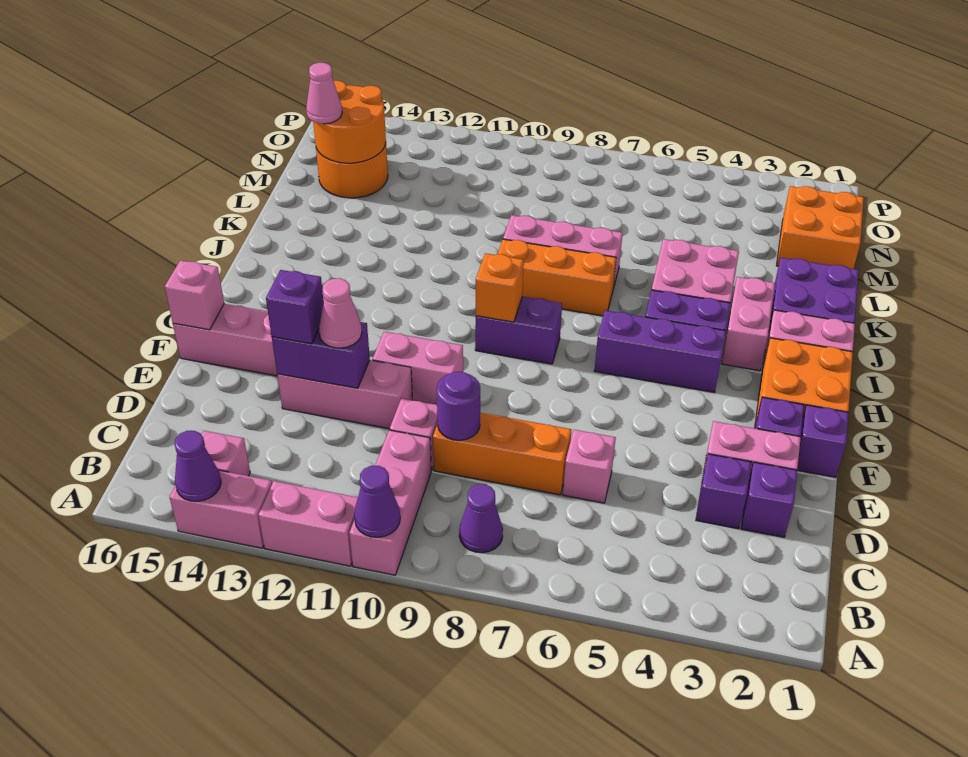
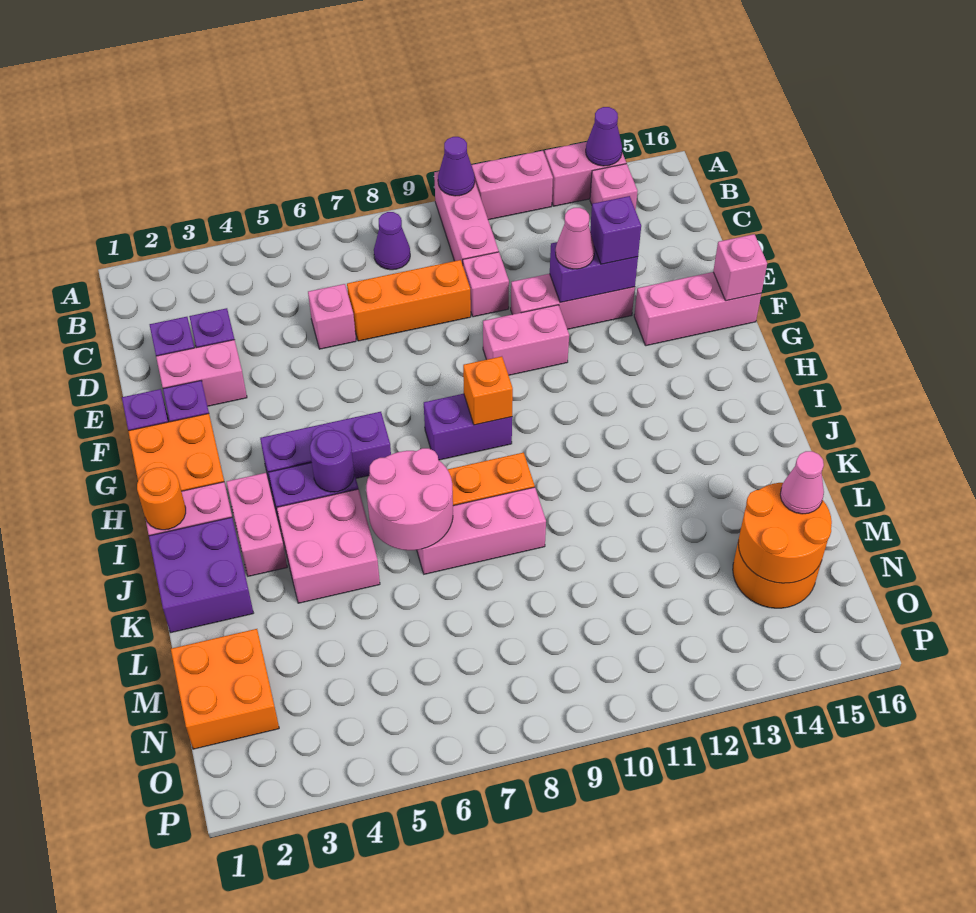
purple 1x1 round brick [437,372,480,440] -> purple 1x1 round brick moved to [310,430,354,492]
none -> orange 1x1 round brick [137,467,186,530]
none -> pink 2x2 round brick [366,448,453,550]

